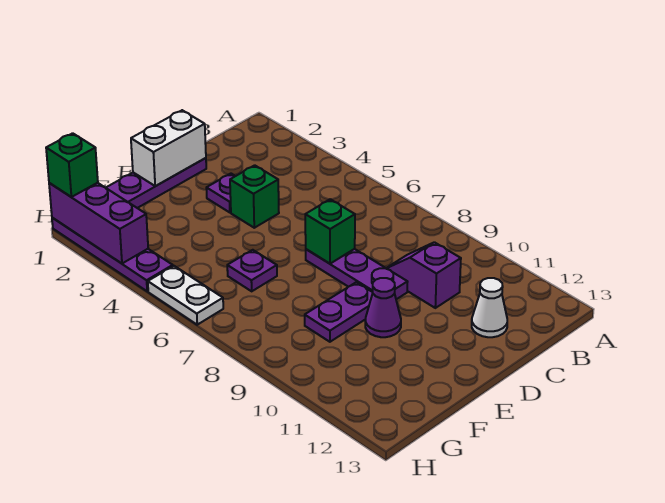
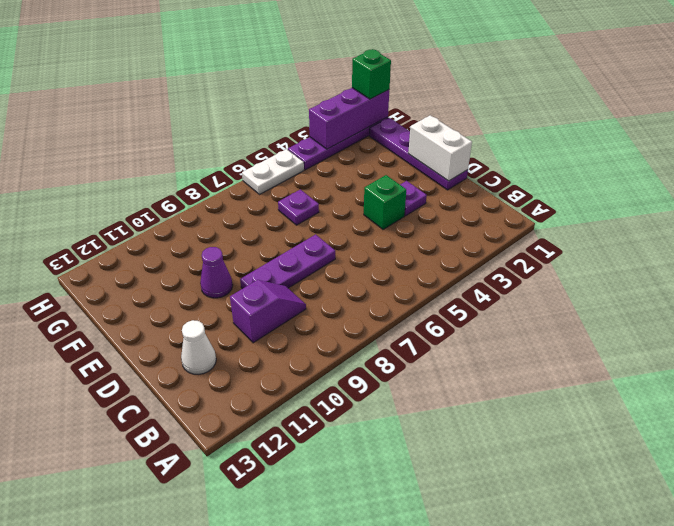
green 1x1 brick [305,199,355,264] -> none
purple 1x2 plate [305,282,373,342] -> none

